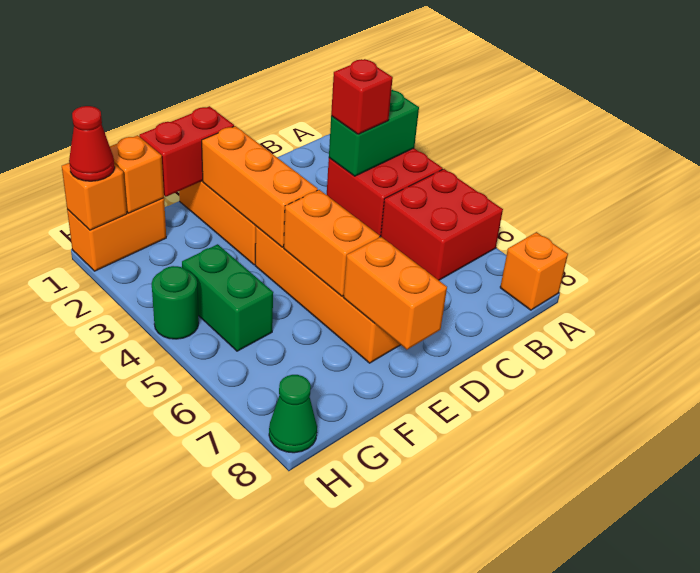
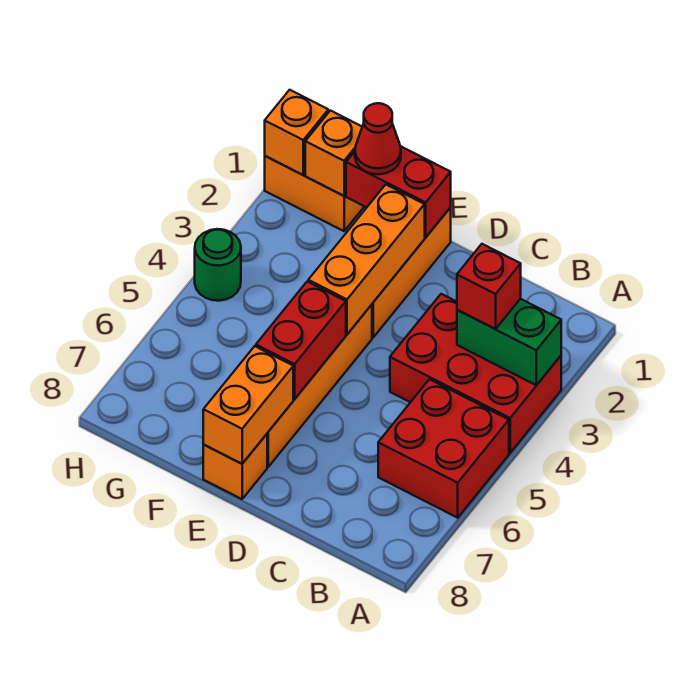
red 2x2 brick [327,148,443,236] -> red 2x3 brick [390,294,561,453]
orange 1x1 brick [500,232,568,310] -> orange 1x1 brick moved to [203,434,267,499]
orange 1x2 brick [284,190,380,296] -> red 1x2 brick [256,282,346,399]
green 1x2 brick [182,244,273,351] -> none
red 1x1 cone [69,106,115,181] -> red 1x1 cone moved to [355,103,401,174]
green 1x1 cone [269,375,317,453] -> none

